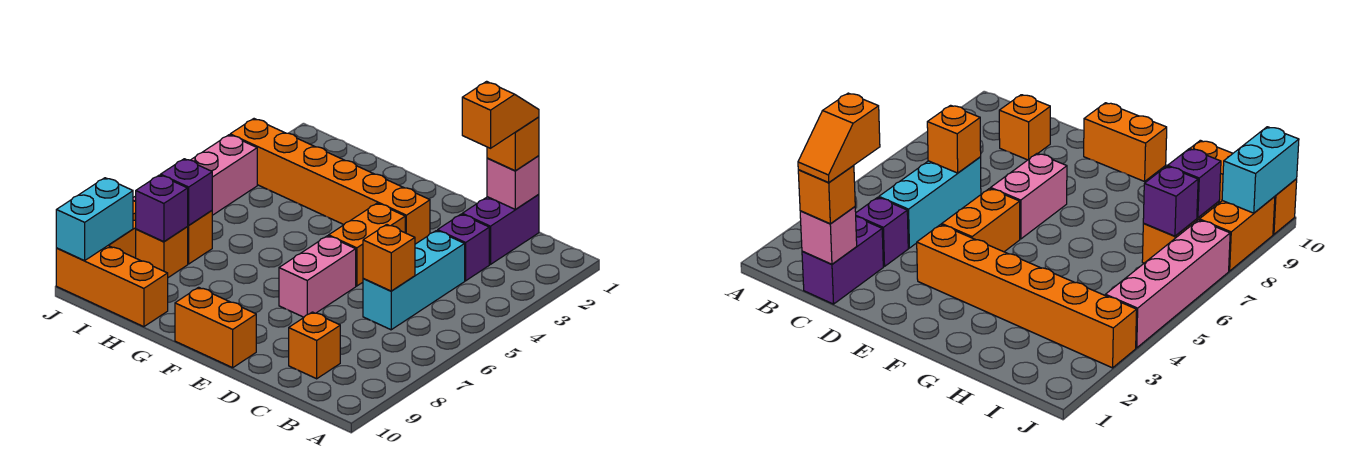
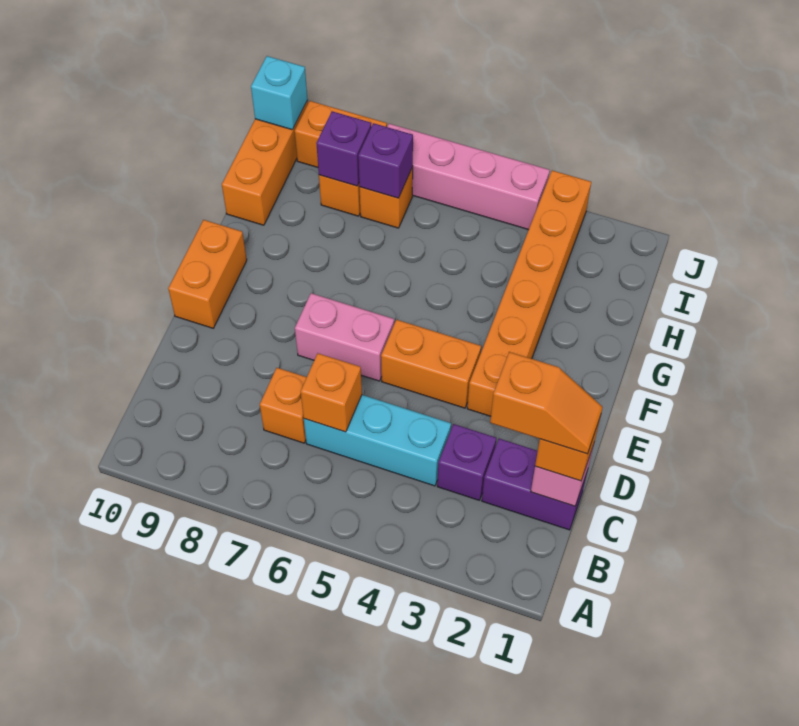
orange 1x1 brick [289,312,340,379] -> orange 1x1 brick moved to [260,368,307,443]
cyan 1x2 brick [56,178,133,261] -> cyan 1x1 brick [251,56,308,130]

